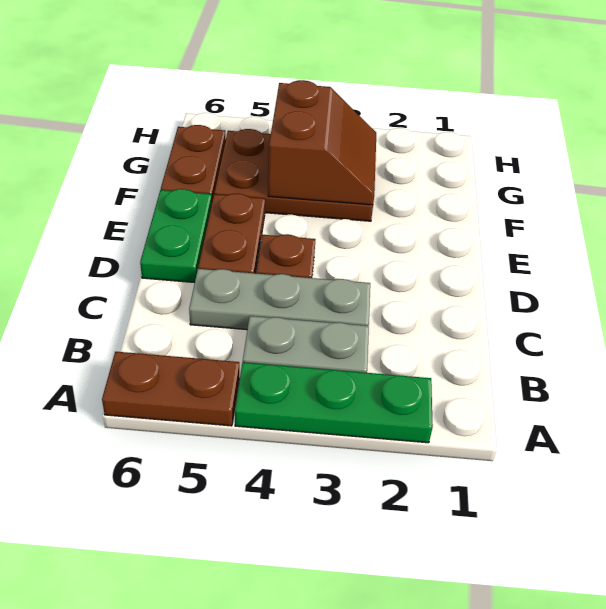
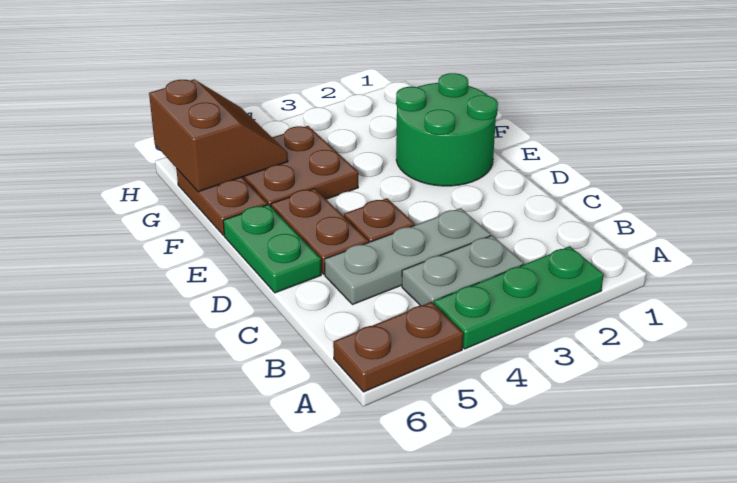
none -> green 2x2 round brick [396,73,498,186]
brown 2x3 plate [214,129,373,221] -> brown 2x2 plate [243,126,358,206]
brown 2x2 slope [268,80,376,205] -> brown 2x2 slope moved to [149,79,288,192]

